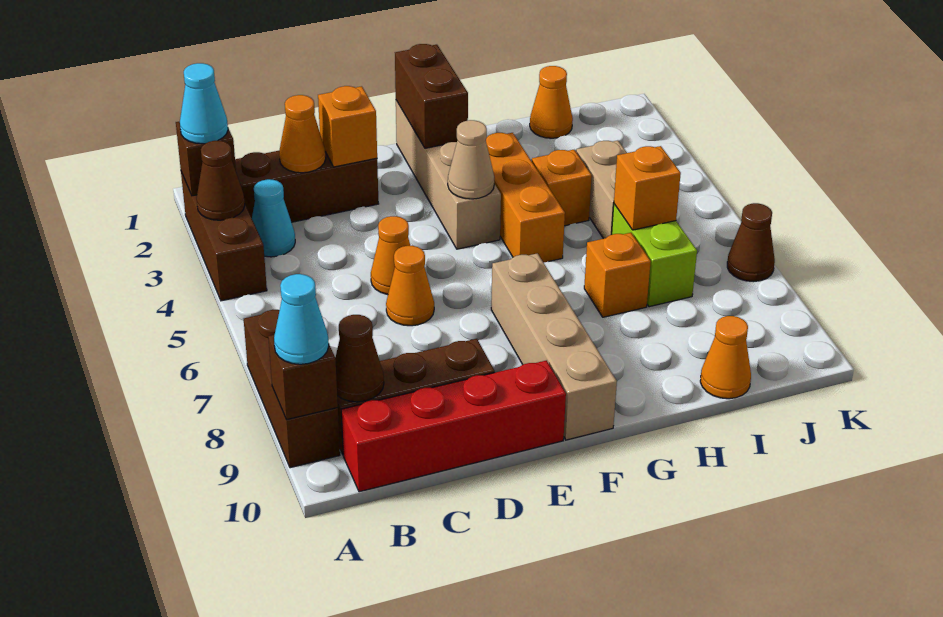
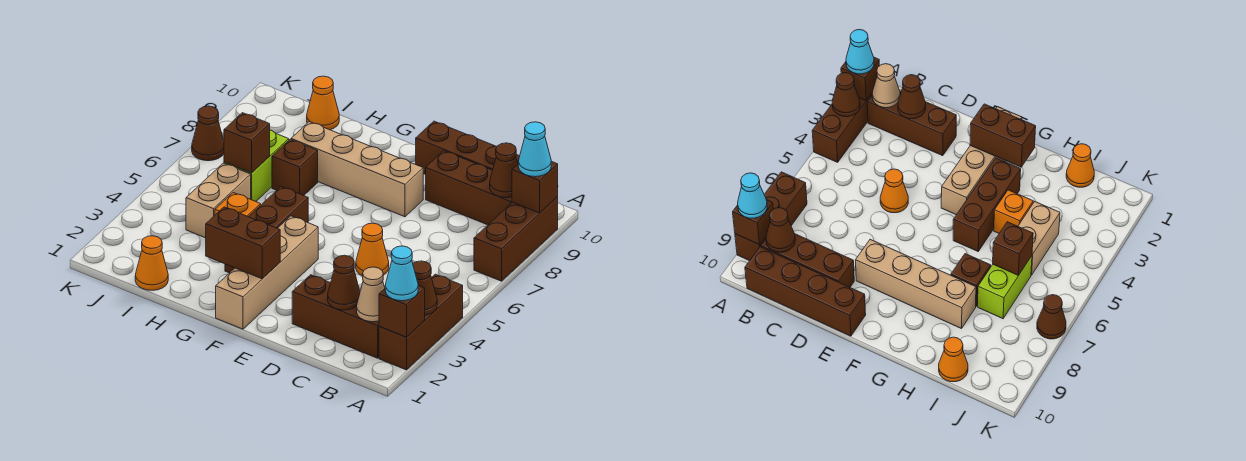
cyan 1x1 cone [252,179,295,257] -> none
red 1x4 brick [341,360,566,492] -> brown 1x4 brick [416,121,520,174]
orange 1x1 cone [279,95,326,173] -> brown 1x1 cone [328,255,360,310]
orange 1x1 brick [318,86,377,167] -> none
orange 1x1 cone [386,246,434,326] -> none
brown 1x2 brick [395,44,468,148] -> brown 1x2 brick turned to [206,207,280,279]
tan 1x1 cone [448,120,494,199] -> tan 1x1 cone moved to [357,267,385,322]
tan 1x4 brick [491,253,617,440] -> tan 1x4 brick turned to [291,122,423,217]
orange 1x3 brick [486,133,565,263] -> brown 1x3 brick [225,187,308,273]
orange 1x1 brick [584,233,651,317] -> brown 1x1 brick [272,139,318,195]
orange 1x1 brick [614,146,681,230] -> brown 1x1 brick [224,113,270,173]

